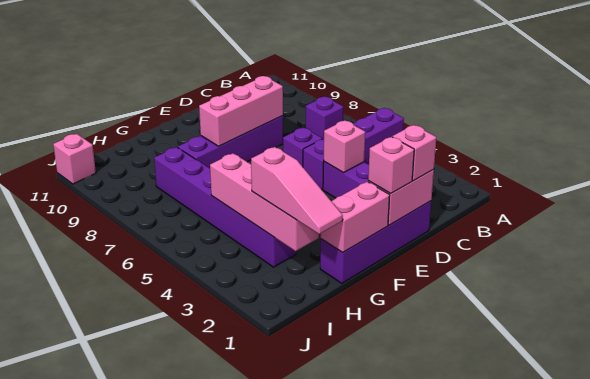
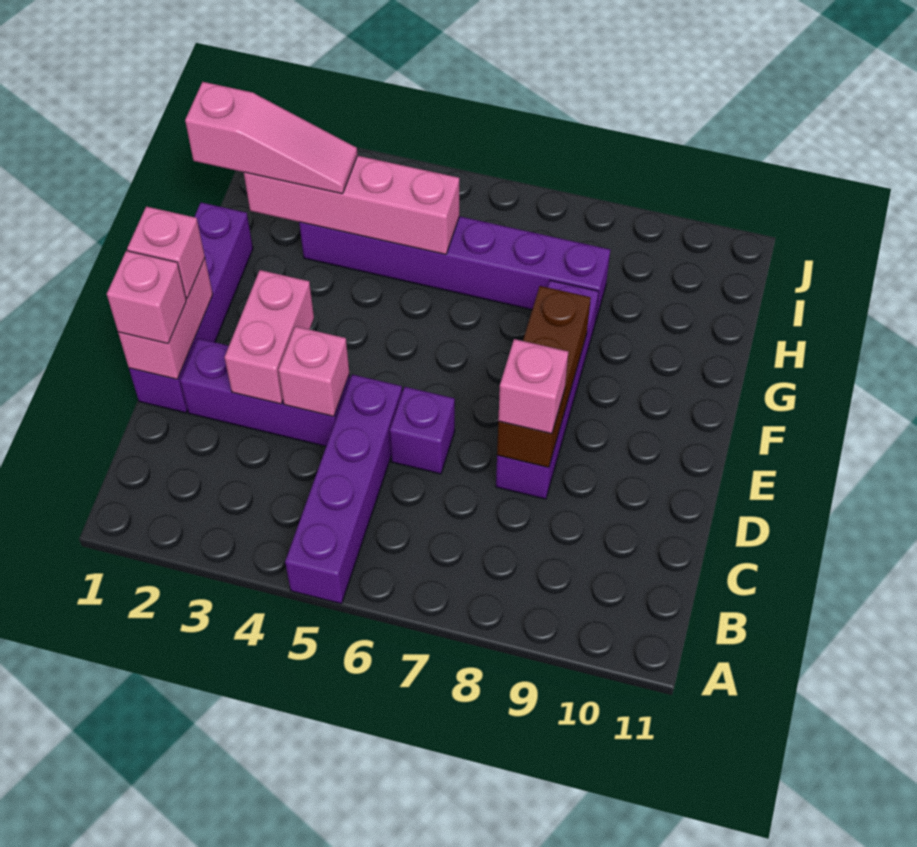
purple 1x1 brick [306,97,343,139] -> none
pink 1x3 brick [199,76,283,146] -> brown 1x3 brick [497,286,591,467]
pink 1x2 brick [321,182,390,252] -> pink 1x2 brick moved to [225,270,314,404]
pink 1x3 slope [251,147,343,234] -> pink 1x3 slope turned to [185,82,358,194]
pink 1x1 brick [53,134,96,184] -> pink 1x1 brick moved to [498,339,568,434]

